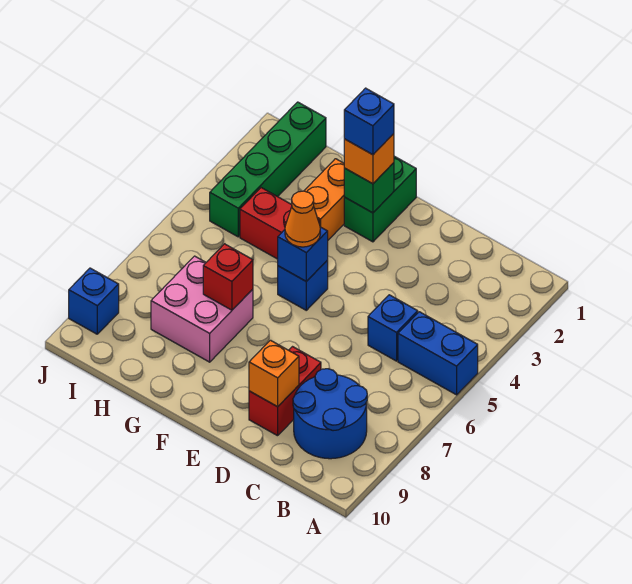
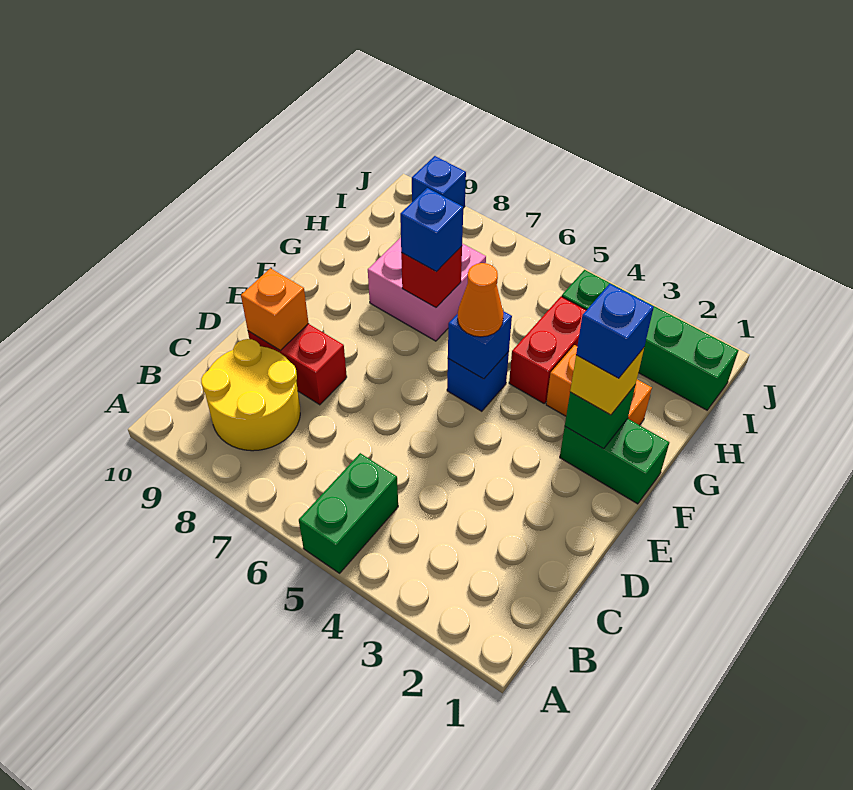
blue 1x2 brick [398,312,478,395] -> green 1x2 brick [299,453,398,573]
blue 2x2 round brick [293,369,367,459] -> yellow 2x2 round brick [201,339,300,451]
blue 1x1 brick [368,295,418,361] -> blue 1x1 brick moved to [400,188,463,271]
orange 1x1 brick [344,134,394,184] -> yellow 1x1 brick [570,348,644,415]

